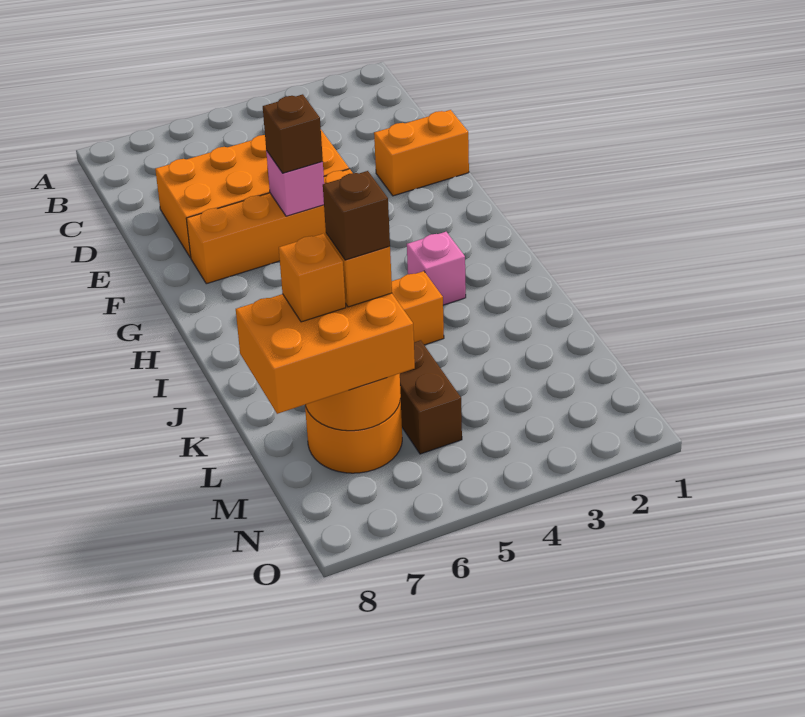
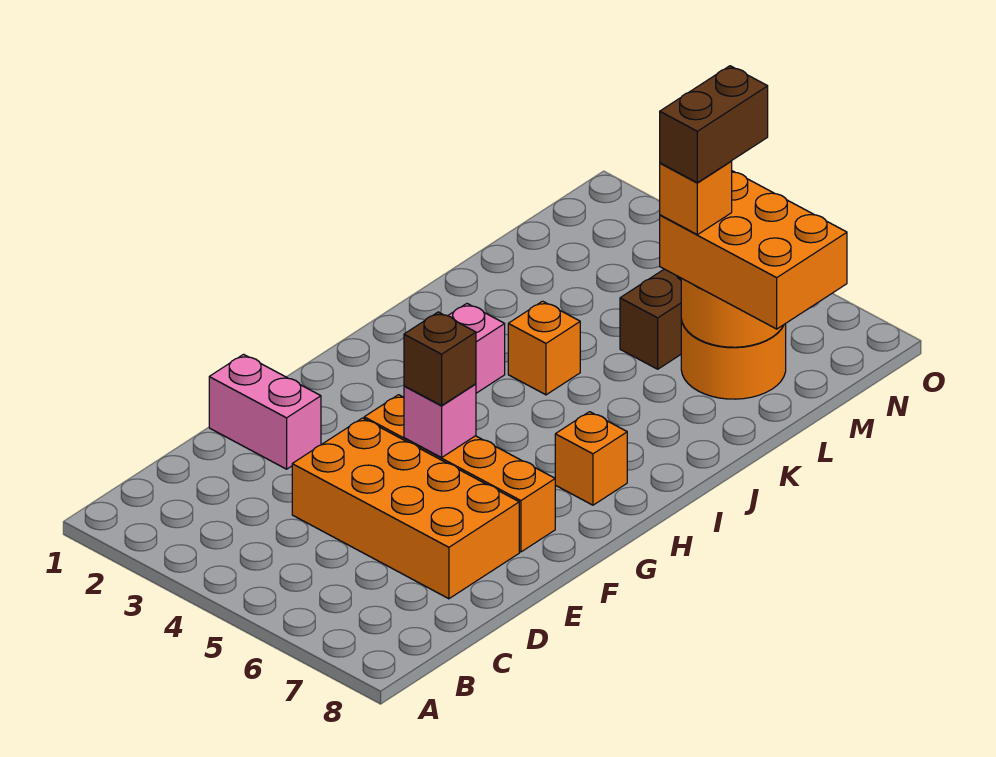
orange 1x2 brick [374,110,469,196] -> pink 1x2 brick [209,354,321,469]
brown 1x1 brick [323,171,390,260] -> brown 1x2 brick [660,66,768,183]
orange 1x1 brick [279,234,346,322] -> orange 1x1 brick moved to [555,412,627,505]

